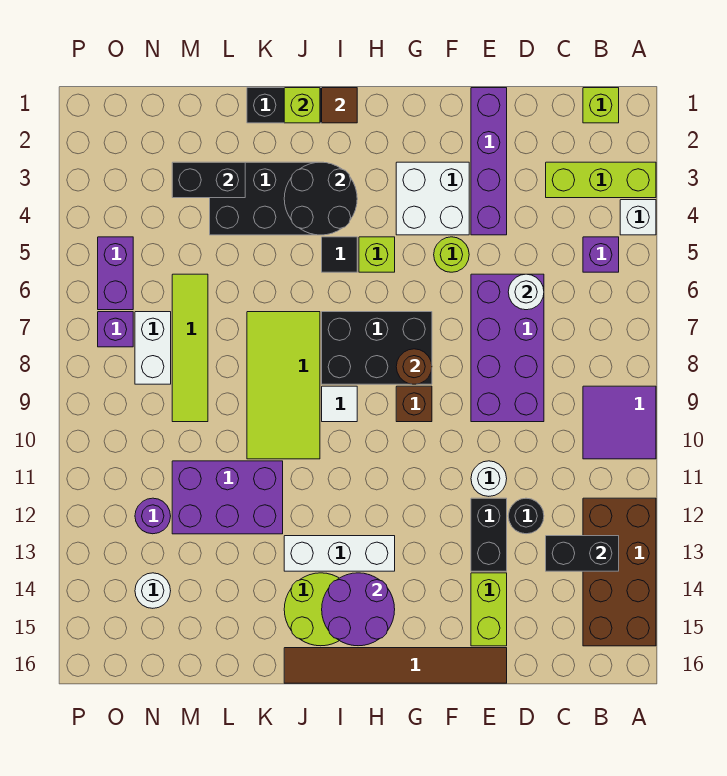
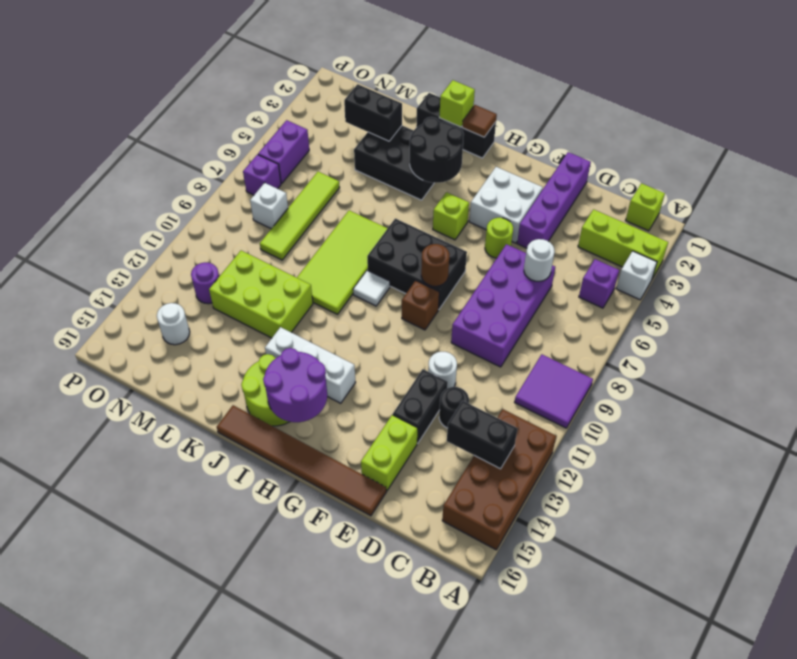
black 1x1 tile [322,237,357,272] -> none
purple 2x3 brick [172,461,283,534] -> lime 2x3 brick [209,251,313,338]
white 1x2 brick [135,312,171,384] -> white 1x1 brick [250,183,288,229]

